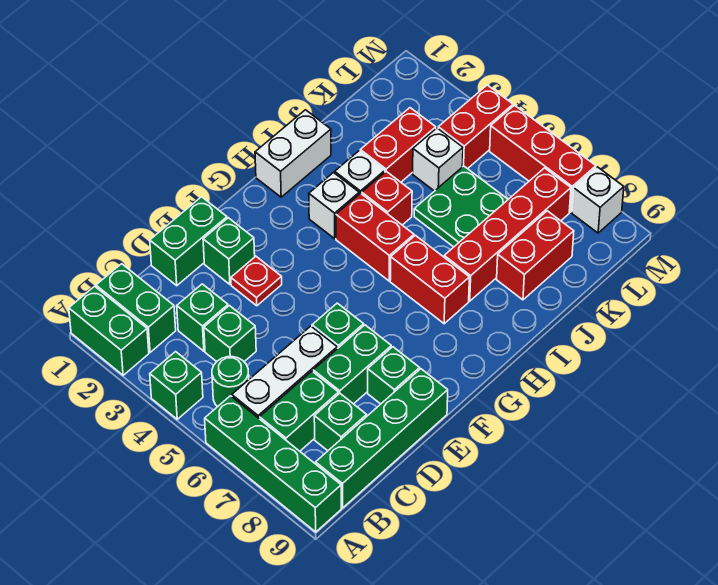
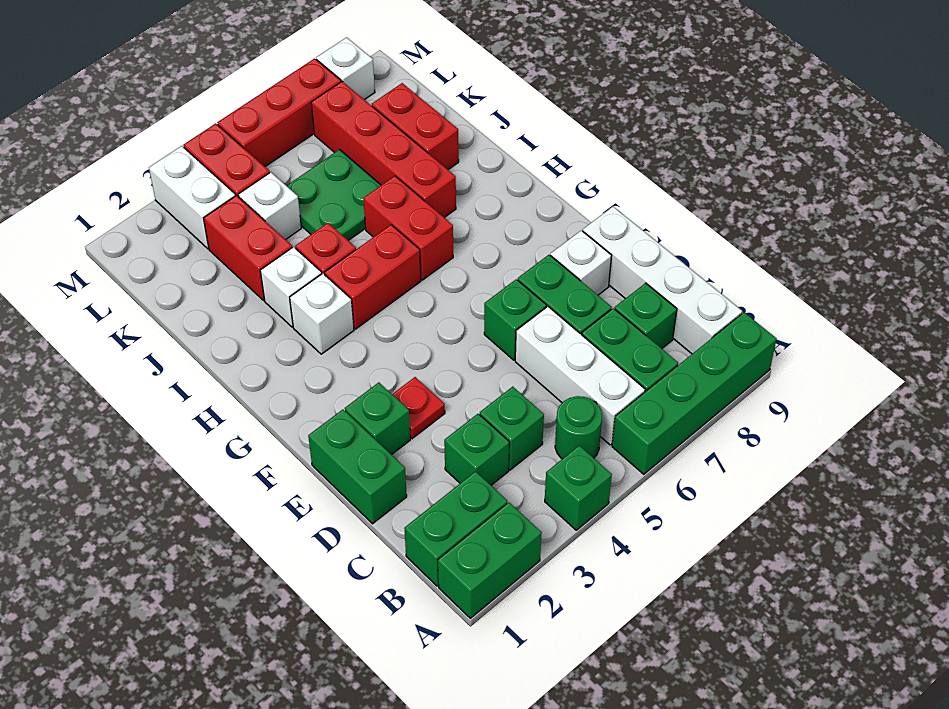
green 1x4 brick [316,369,448,508] -> white 1x4 brick [583,207,742,354]
green 1x1 brick [368,347,420,404] -> white 1x1 brick [550,230,612,295]
white 1x2 brick [255,110,331,197] -> white 1x2 brick moved to [149,146,235,249]
red 1x2 brick [390,235,469,324] -> red 1x2 brick turned to [363,176,453,280]

